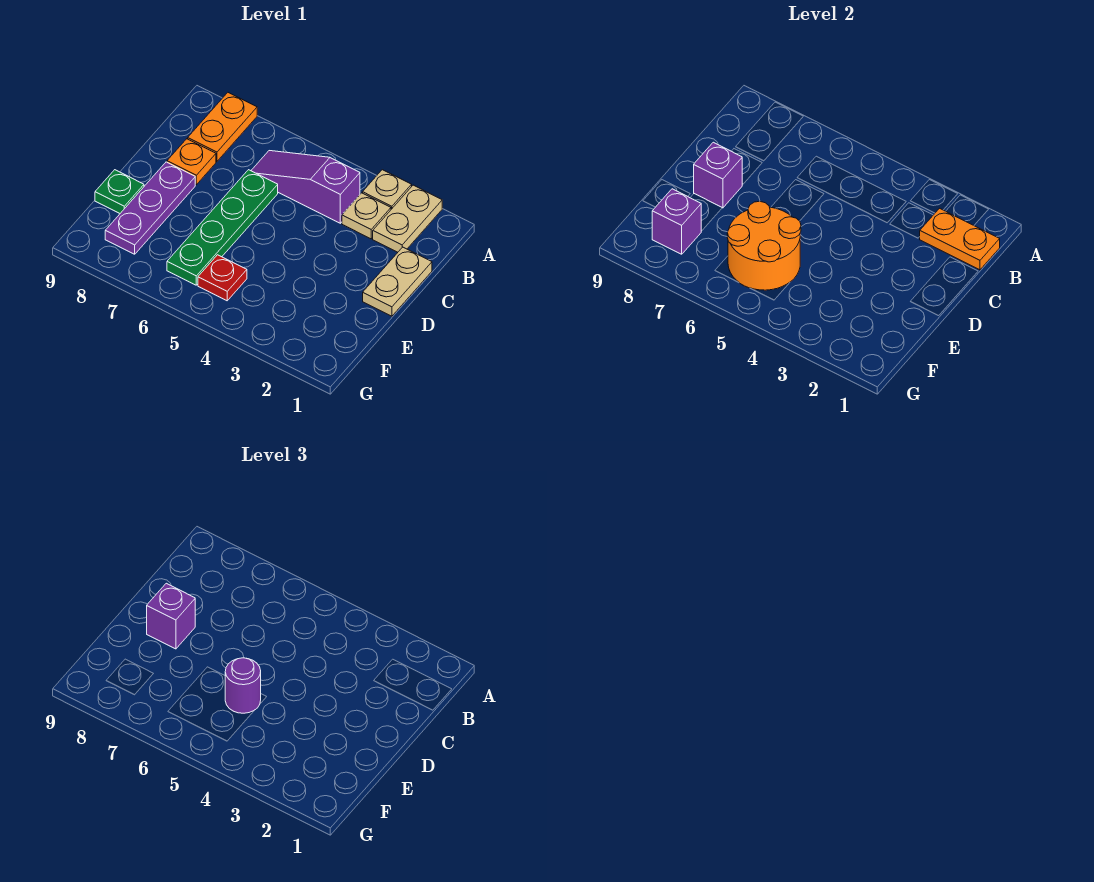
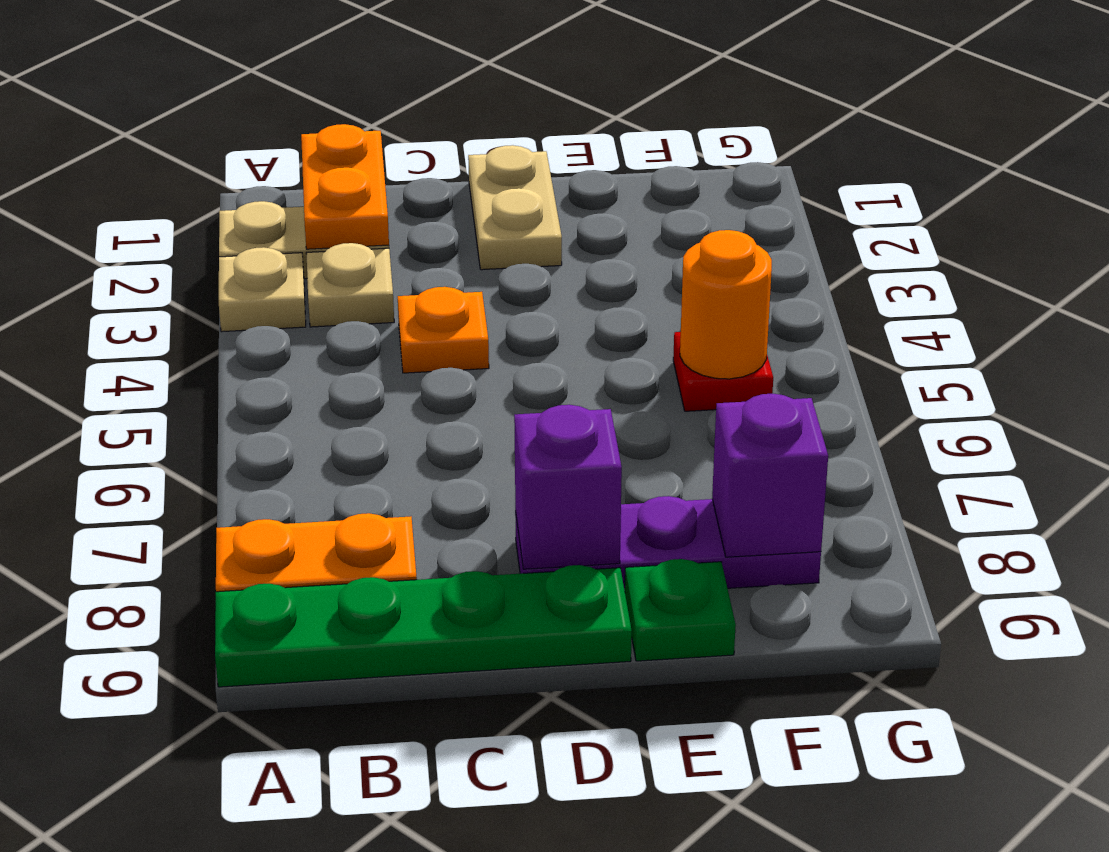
purple 1x3 slope [251,151,360,223] -> none
tan 1x2 plate [363,247,432,316] -> tan 1x2 plate turned to [468,145,562,270]
green 1x4 plate [167,170,278,285] -> green 1x4 plate moved to [215,565,632,687]
orange 1x1 plate [167,139,216,185] -> orange 1x1 plate moved to [398,287,489,373]
purple 1x1 brick [147,583,195,649] -> none
orange 2x2 round brick [727,201,801,290] -> orange 1x1 round brick [680,230,772,379]
purple 1x1 round brick [225,658,261,713] -> none

